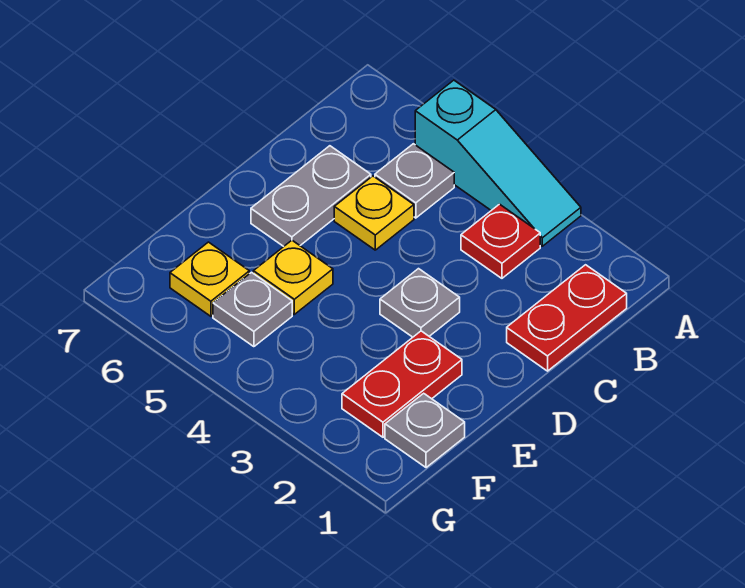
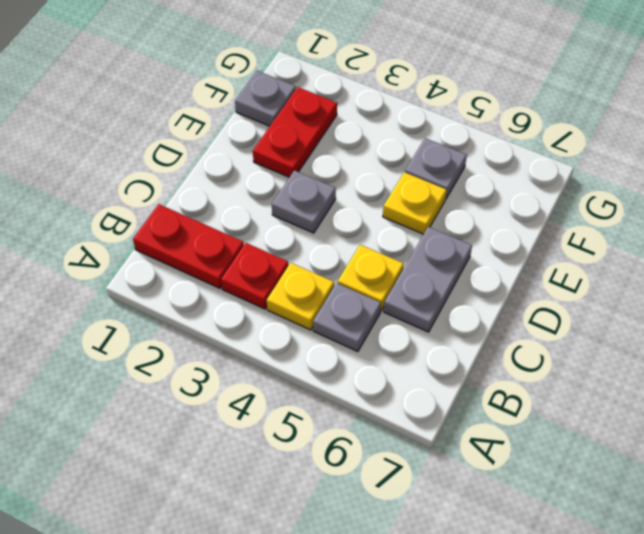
cyan 1x3 slope [415,80,581,246] -> none
red 1x2 plate [507,265,627,371] -> red 1x2 plate turned to [133,204,244,288]
yellow 1x1 plate [170,242,249,316] -> yellow 1x1 plate moved to [267,263,334,330]

